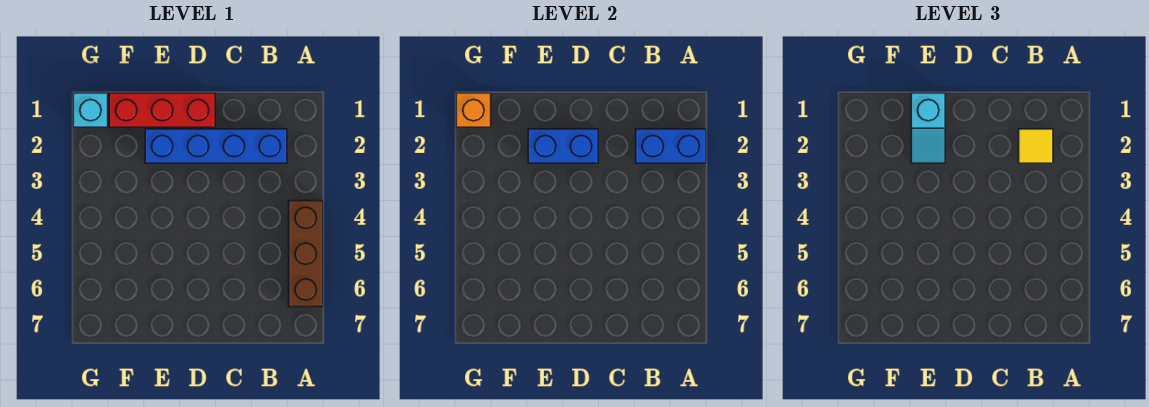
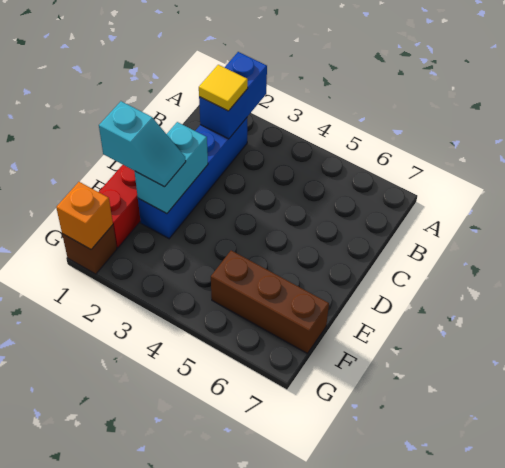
brown 1x3 brick [289,201,323,307] -> brown 1x3 brick moved to [211,251,329,354]
blue 1x2 brick [528,129,598,163] -> cyan 1x2 brick [135,122,208,214]
cyan 1x1 brick [73,93,108,127] -> brown 1x1 brick [62,225,117,274]

